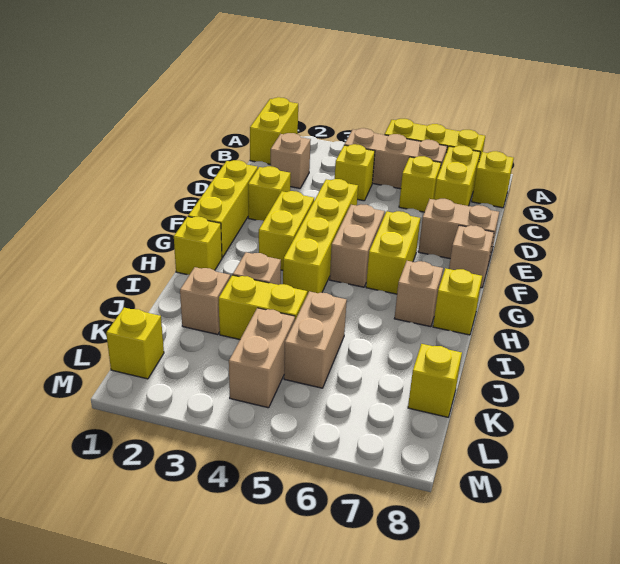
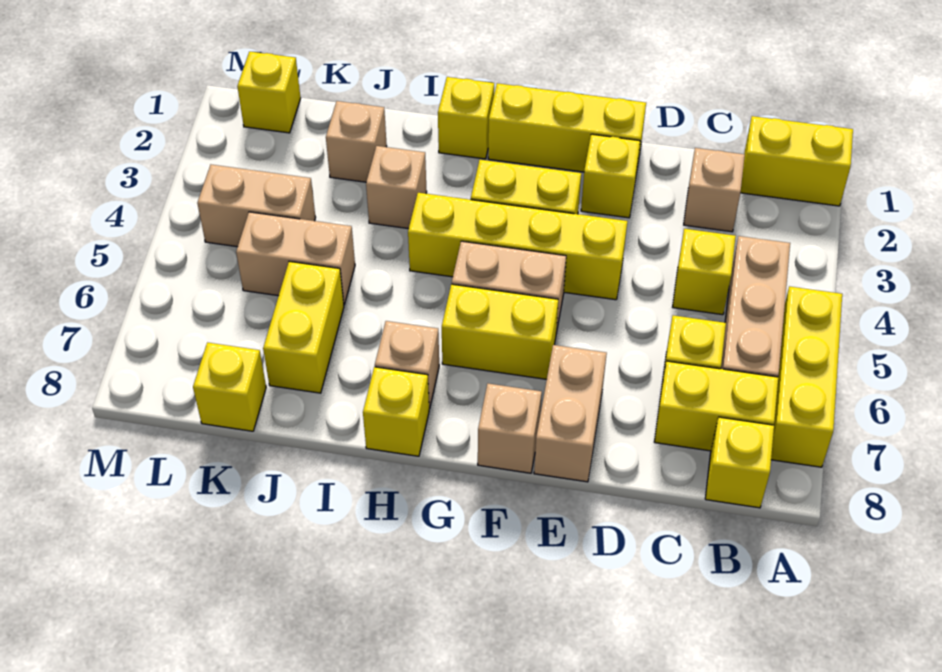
yellow 1x2 brick [219,275,307,339] -> yellow 1x2 brick moved to [263,261,344,393]

